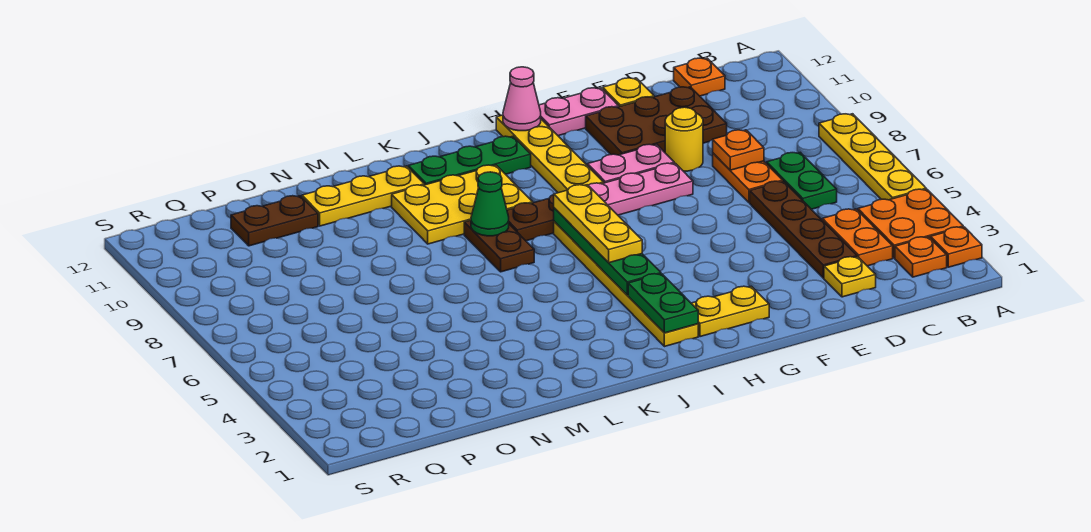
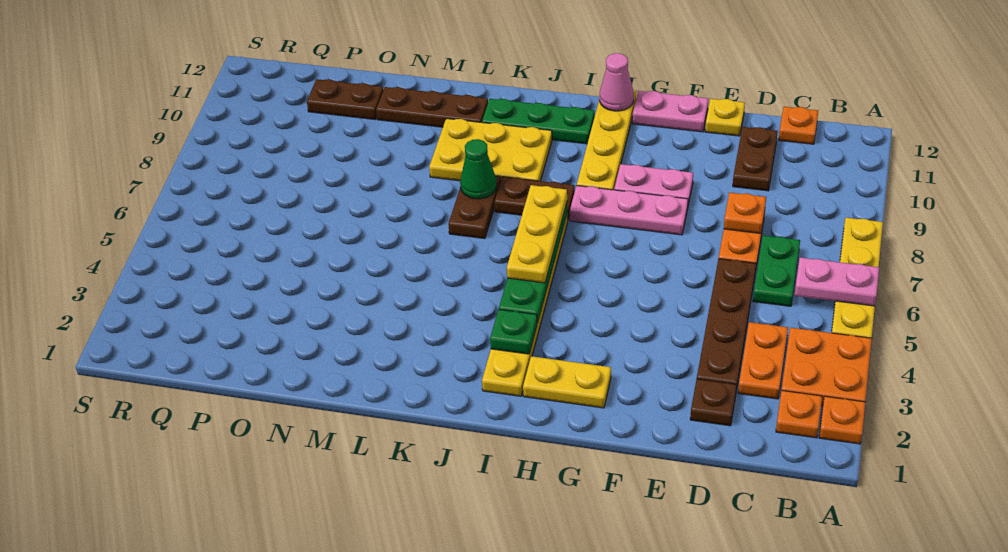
none -> pink 1x2 plate [795,257,879,306]
yellow 1x1 plate [824,257,876,297] -> brown 1x1 plate [690,379,737,426]
brown 2x3 plate [586,87,727,155] -> brown 1x2 plate [733,127,778,191]
yellow 1x1 round brick [665,107,703,171] -> none
green 1x2 plate [628,274,698,333] -> green 1x1 plate [490,309,537,354]
yellow 1x3 plate [302,166,424,226] -> brown 1x3 plate [376,87,488,127]

